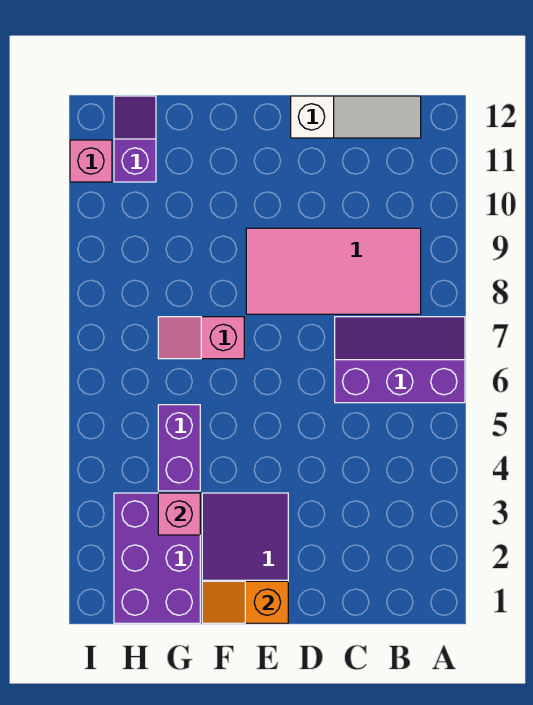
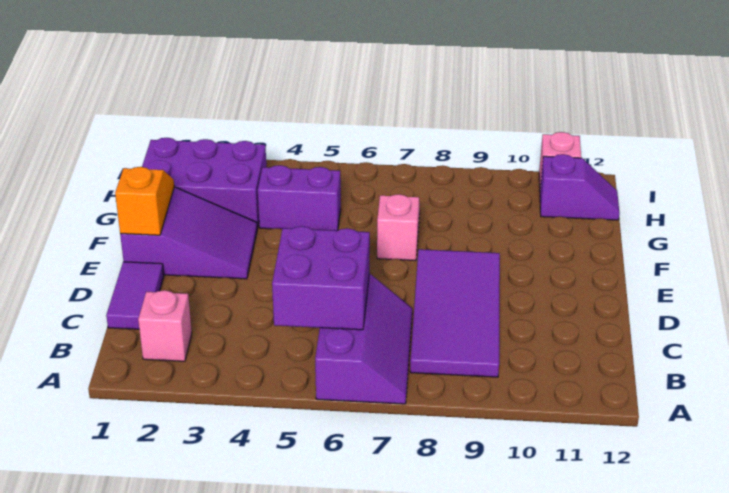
none -> purple 2x2 brick [272,226,370,330]
pink 2x4 tile [246,228,421,314] -> purple 2x4 tile [410,249,500,377]
white 1x3 slope [291,96,421,138] -> none
none -> purple 1x2 tile [106,262,164,329]
pink 1x1 brick [158,493,200,535] -> pink 1x1 brick moved to [138,290,192,361]

